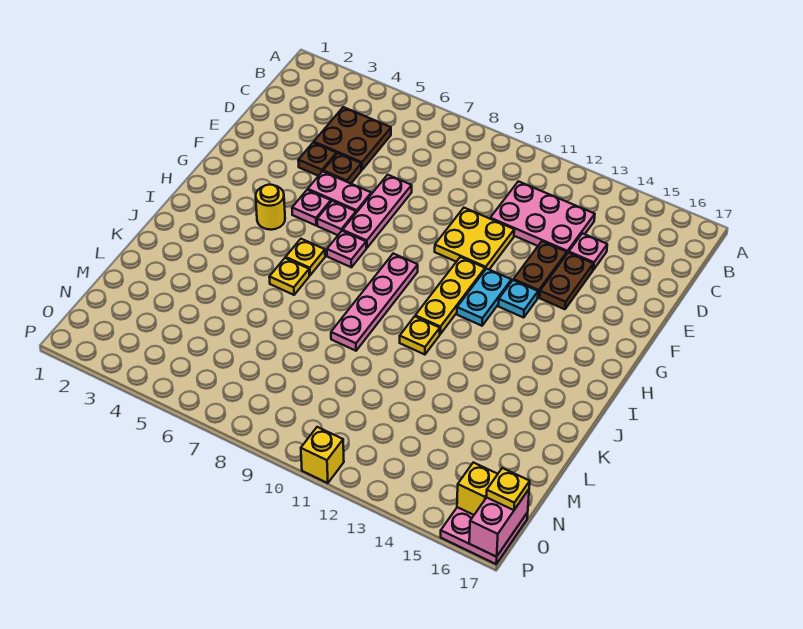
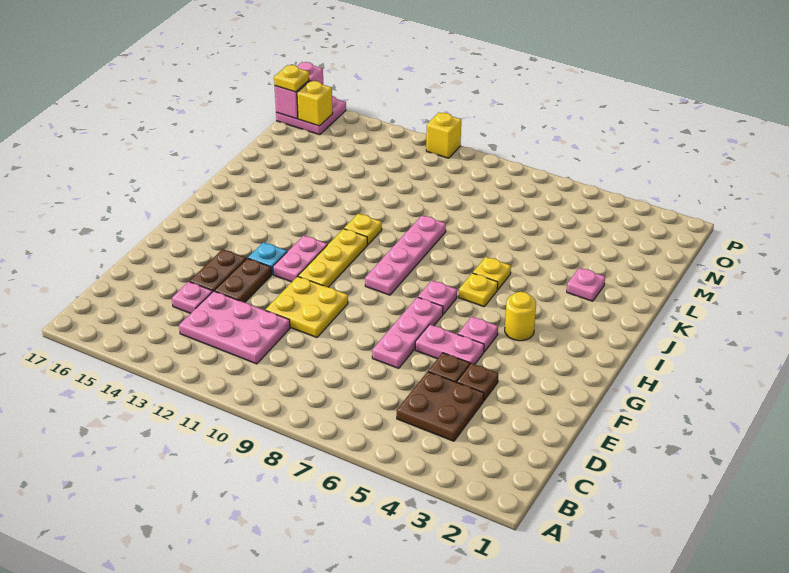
pink 1x1 plate [317,201,356,235] -> pink 1x1 plate moved to [567,268,605,301]
cyan 1x2 plate [457,269,511,326] -> pink 1x2 plate [273,235,327,282]

